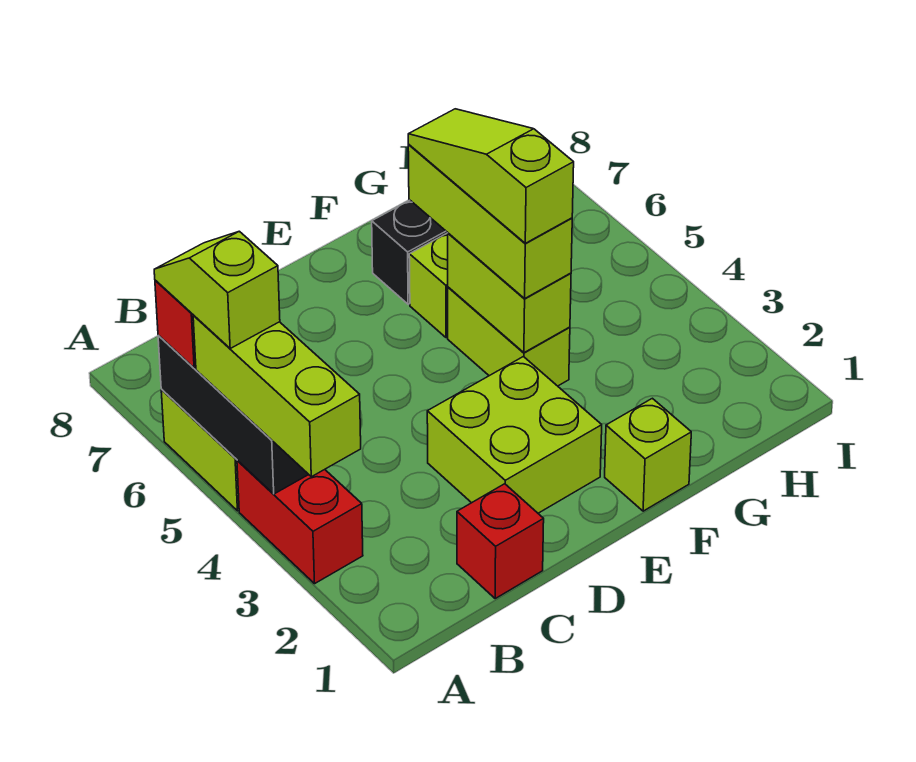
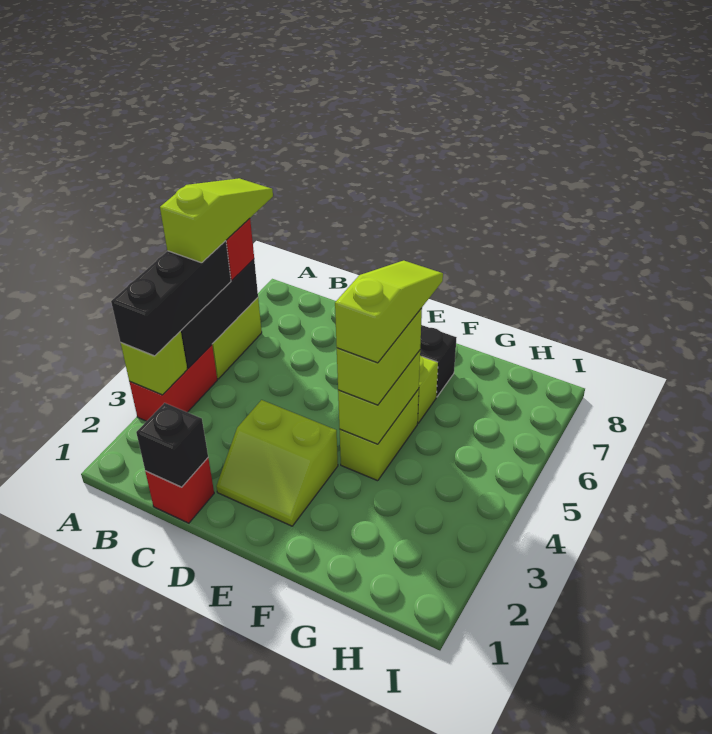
lime 1x3 brick [193,316,361,477] -> black 1x3 brick [111,241,231,356]
lime 1x2 slope [154,231,280,348] -> lime 1x3 slope [160,178,273,263]
none -> black 1x1 brick [136,403,208,487]
lime 2x2 brick [427,357,602,513] -> lime 2x2 slope [216,400,338,526]
lime 1x1 brick [605,398,691,511] -> lime 1x1 brick moved to [121,331,187,395]
lime 1x3 brick [408,145,572,298] -> lime 1x2 brick [337,308,422,405]

